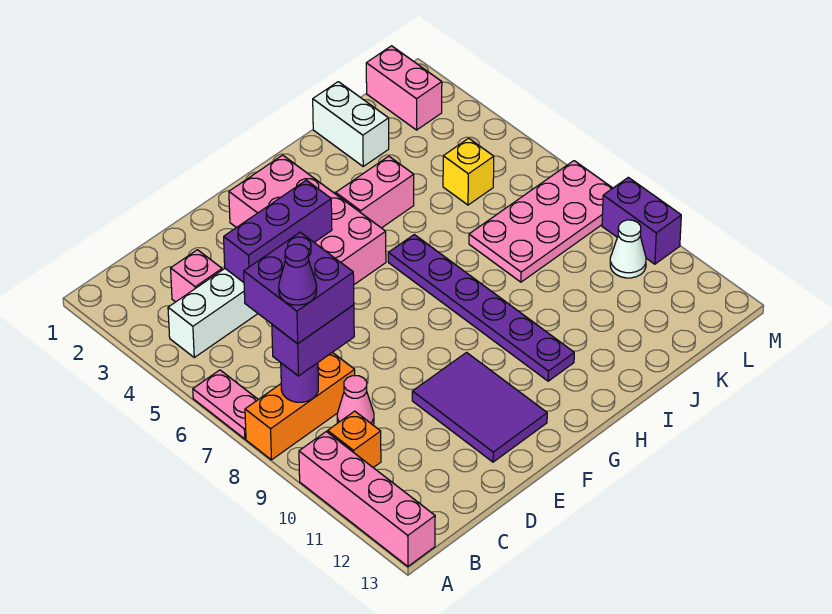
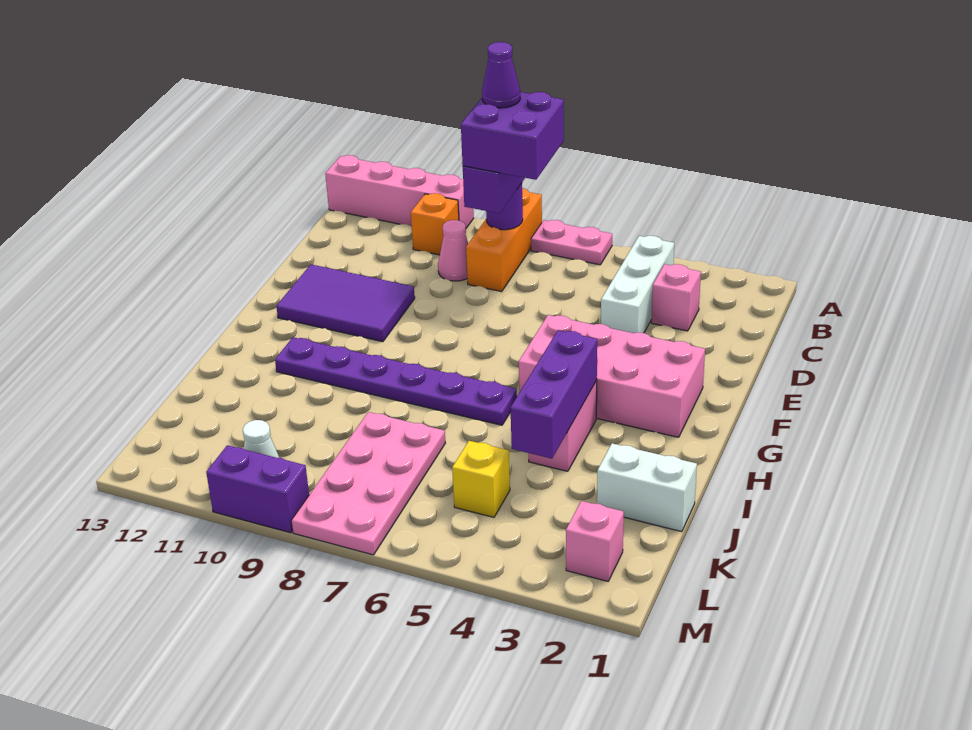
purple 1x3 brick [224,180,332,282] -> purple 1x3 brick moved to [511,330,597,459]
pink 1x2 brick [366,46,442,130] -> pink 1x1 brick [566,501,624,581]

